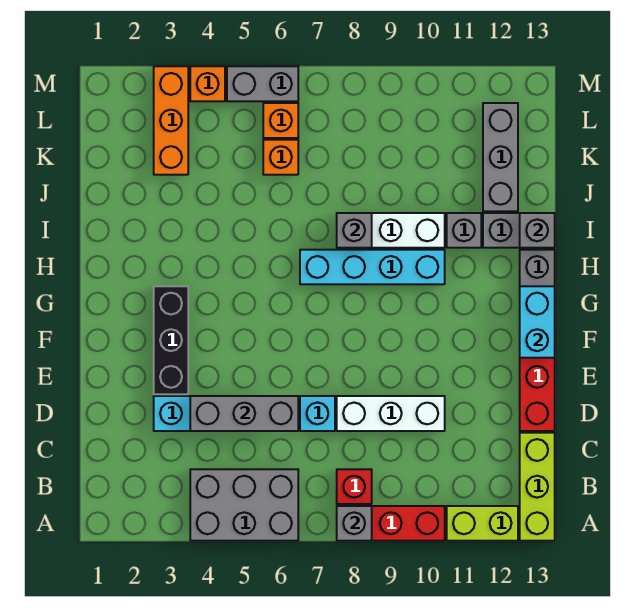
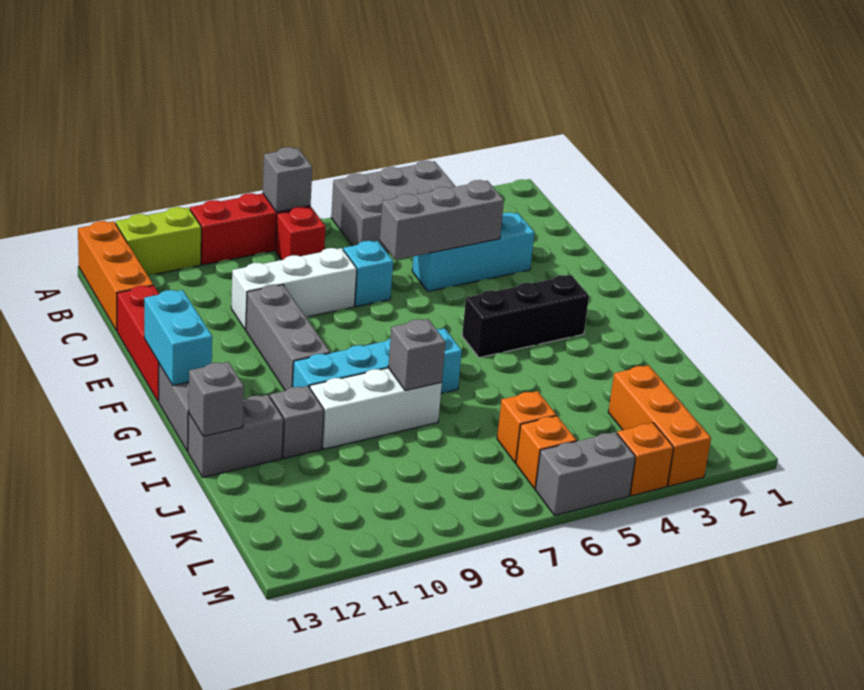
lime 1x3 brick [520,433,555,541] -> orange 1x3 brick [78,221,153,331]
black 1x3 brick [154,286,188,394] -> black 1x3 brick turned to [462,275,589,358]
grey 1x3 brick [483,103,518,211] -> grey 1x3 brick moved to [246,285,330,391]

